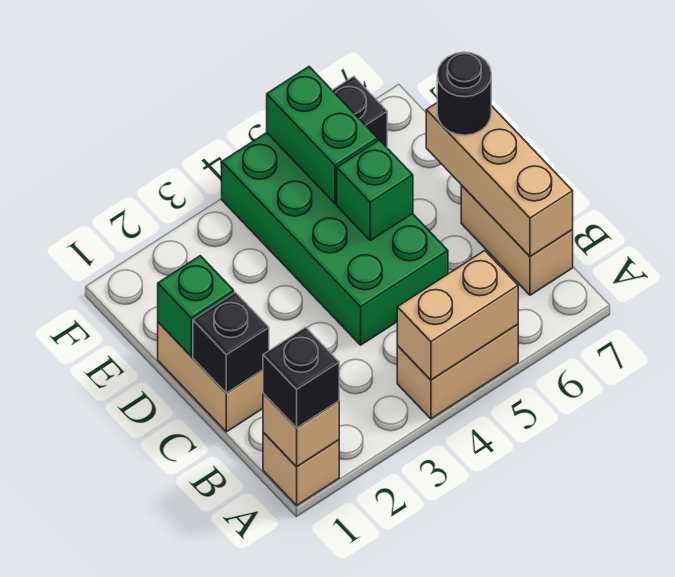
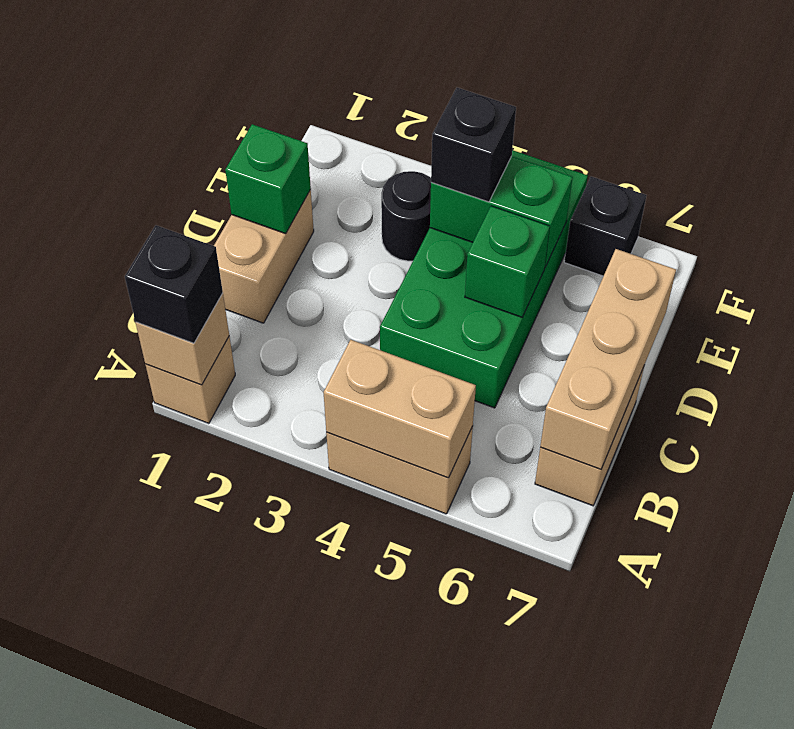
black 1x1 brick [193,292,269,393] -> black 1x1 brick moved to [431,88,516,202]
black 1x1 round brick [437,52,491,135] -> black 1x1 round brick moved to [381,171,431,261]
green 1x2 brick [267,67,378,204] -> green 1x2 brick turned to [430,156,573,267]

